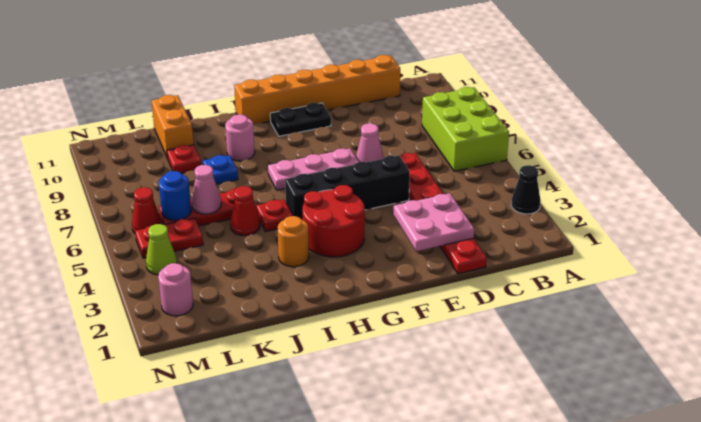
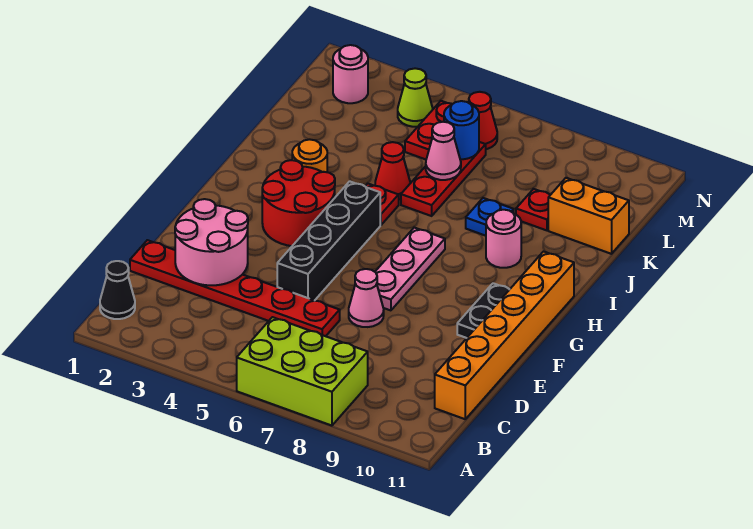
black 1x1 cone [511,165,541,214] -> black 1x1 cone moved to [100,261,135,319]
pink 2x2 plate [394,193,474,251] -> pink 2x2 round brick [175,199,248,285]

